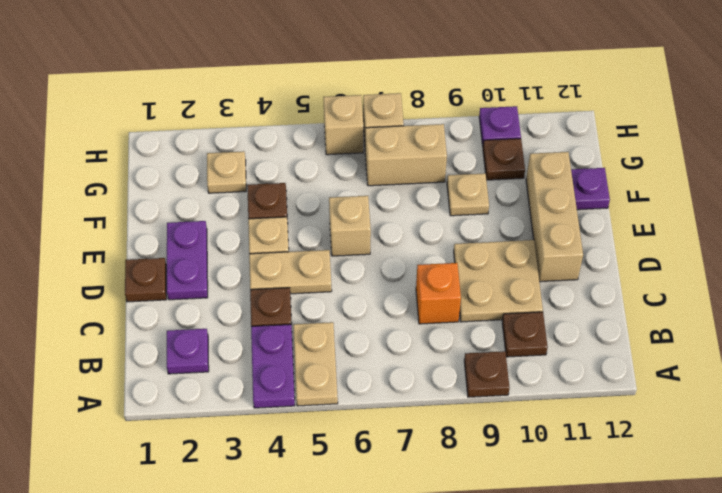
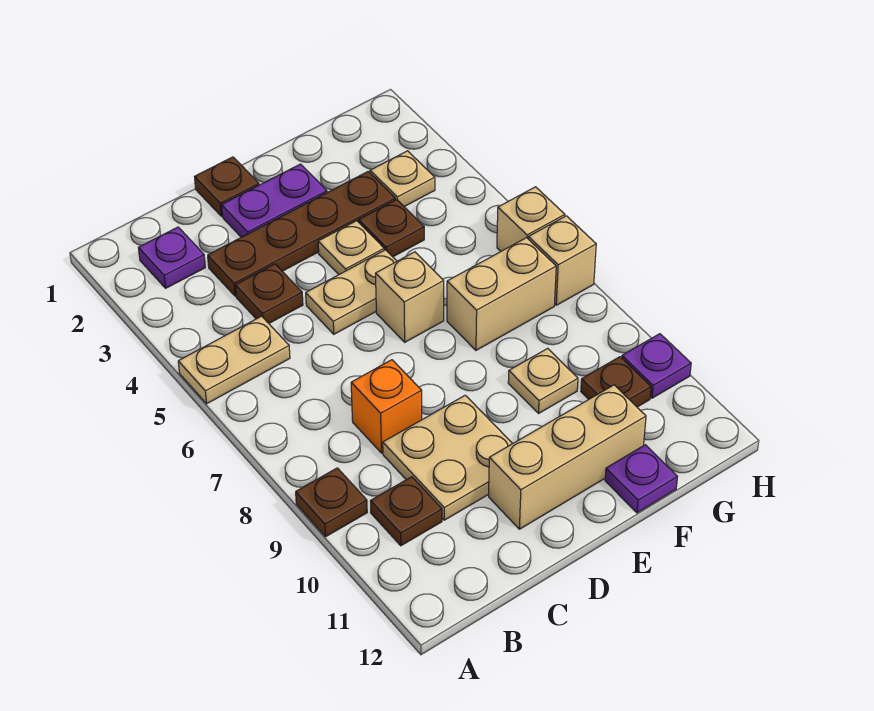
purple 1x2 plate [251,324,295,408] -> none
none -> brown 1x4 plate [208,172,395,296]
tan 1x2 plate [249,250,332,294] -> tan 1x2 plate turned to [306,250,397,334]
tan 1x2 brick [365,124,447,186] -> tan 1x2 brick turned to [447,238,556,350]

